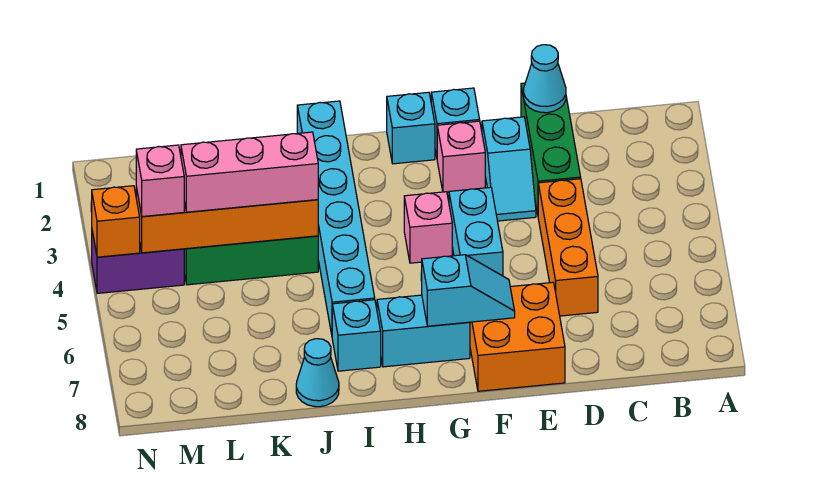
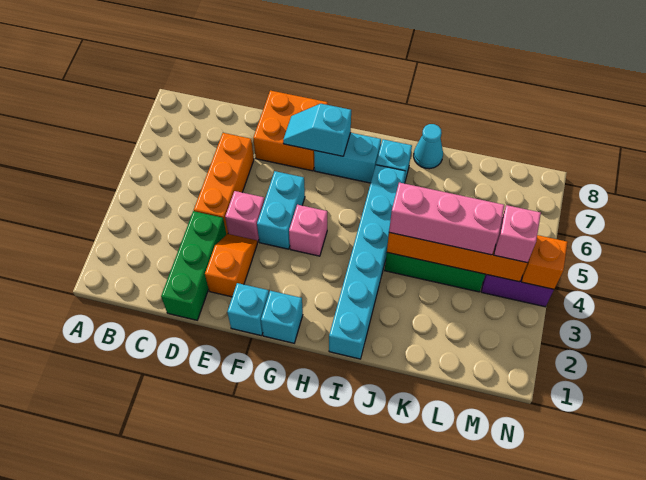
cyan 1x1 cone [524,45,566,113] -> none
cyan 1x2 slope [482,117,536,221] -> orange 1x2 slope [205,234,257,297]
pink 1x1 brick [437,121,485,192] -> pink 1x1 brick moved to [225,191,264,242]

